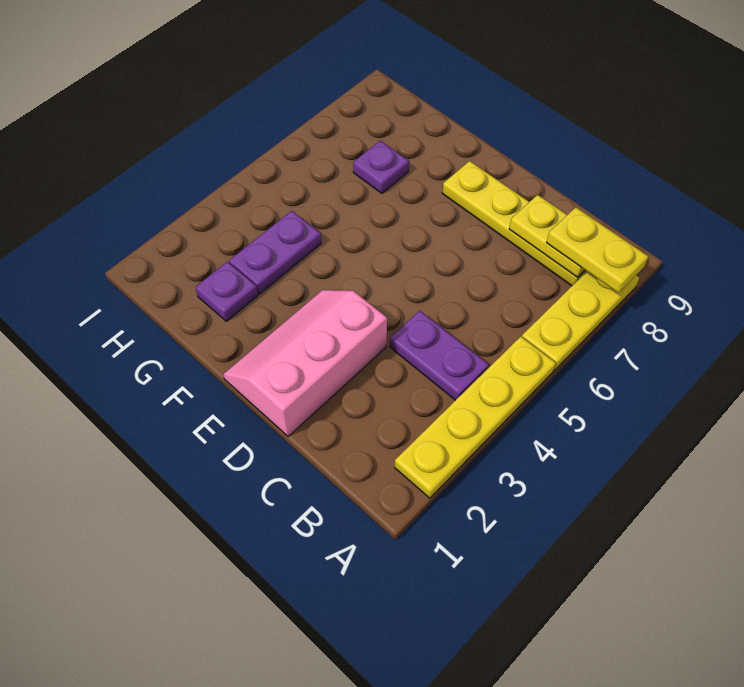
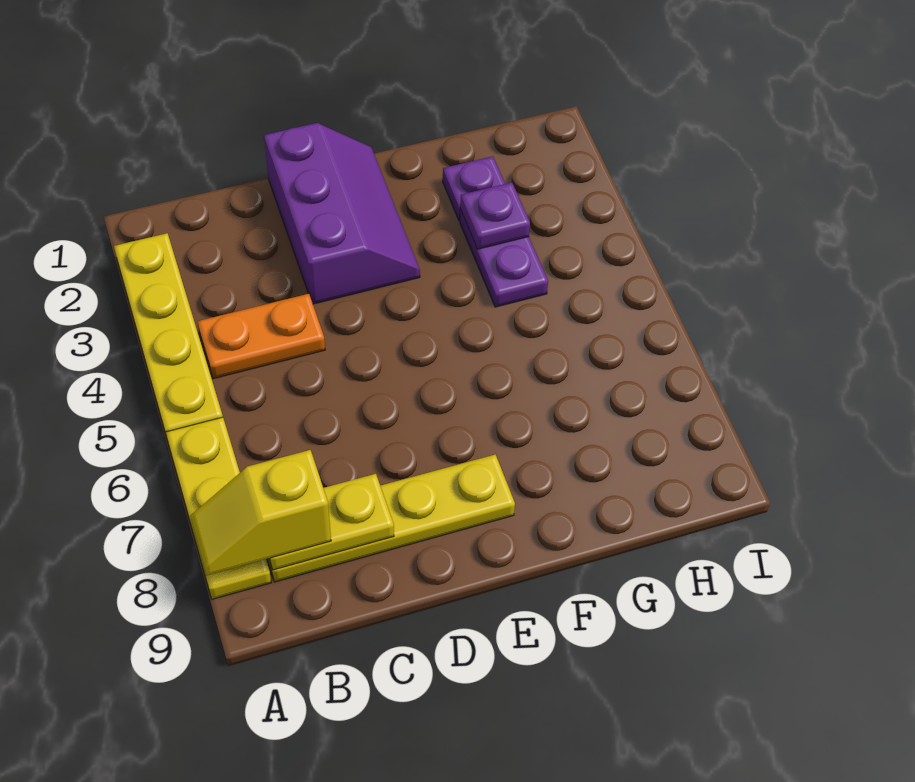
yellow 1x2 plate [547,207,648,293] -> yellow 1x2 slope [190,450,331,575]
purple 1x2 plate [390,311,489,400] -> orange 1x2 plate [197,294,325,379]
pink 2x3 slope [223,290,387,437] -> purple 2x3 slope [264,123,420,304]
purple 1x1 plate [353,141,409,193] -> purple 1x1 plate moved to [460,182,530,249]

